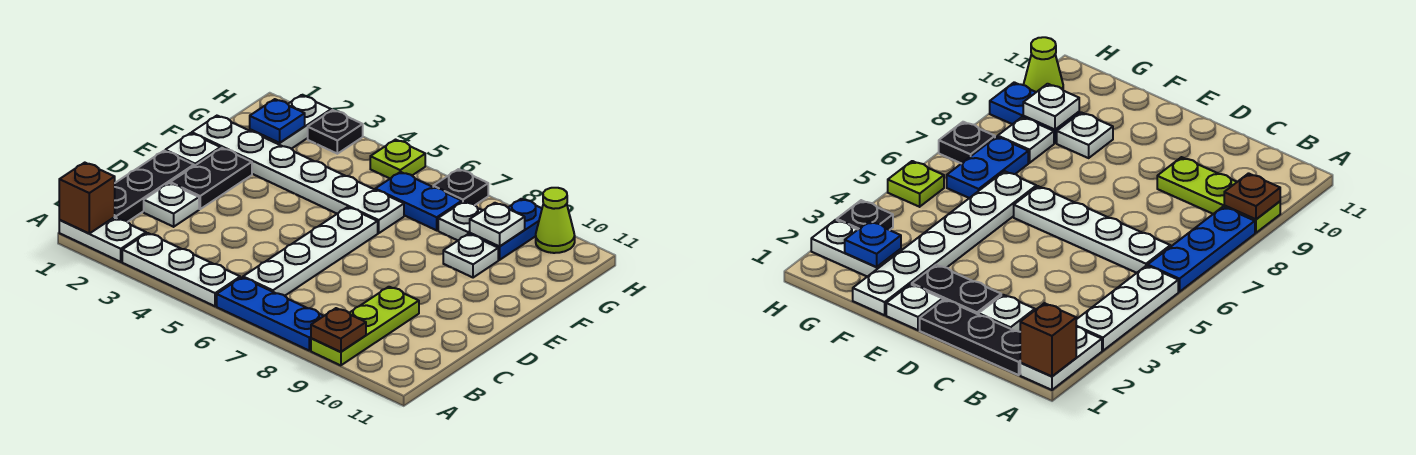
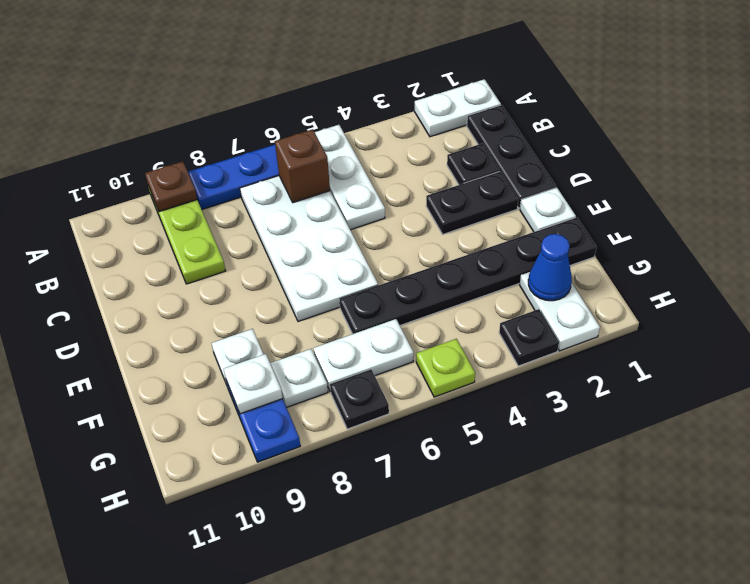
brown 1x1 brick [59,163,115,233] -> brown 1x1 brick moved to [275,129,330,203]
white 1x3 plate [122,233,240,306] -> white 1x3 plate turned to [315,125,385,230]
white 1x4 plate [243,207,378,296] -> white 2x4 plate [240,176,378,322]
white 1x1 plate [144,183,199,227] -> black 1x1 plate [447,143,500,185]
black 1x2 plate [170,148,252,209] -> black 1x2 plate turned to [426,171,518,234]
white 1x6 plate [192,116,404,233] -> black 1x6 plate [340,217,596,334]
blue 1x1 plate [250,99,305,143] -> blue 1x1 cone [528,234,572,301]
blue 1x2 plate [375,172,462,230] -> white 1x2 plate [313,319,414,392]
lime 1x1 cone [536,188,575,253] -> none

